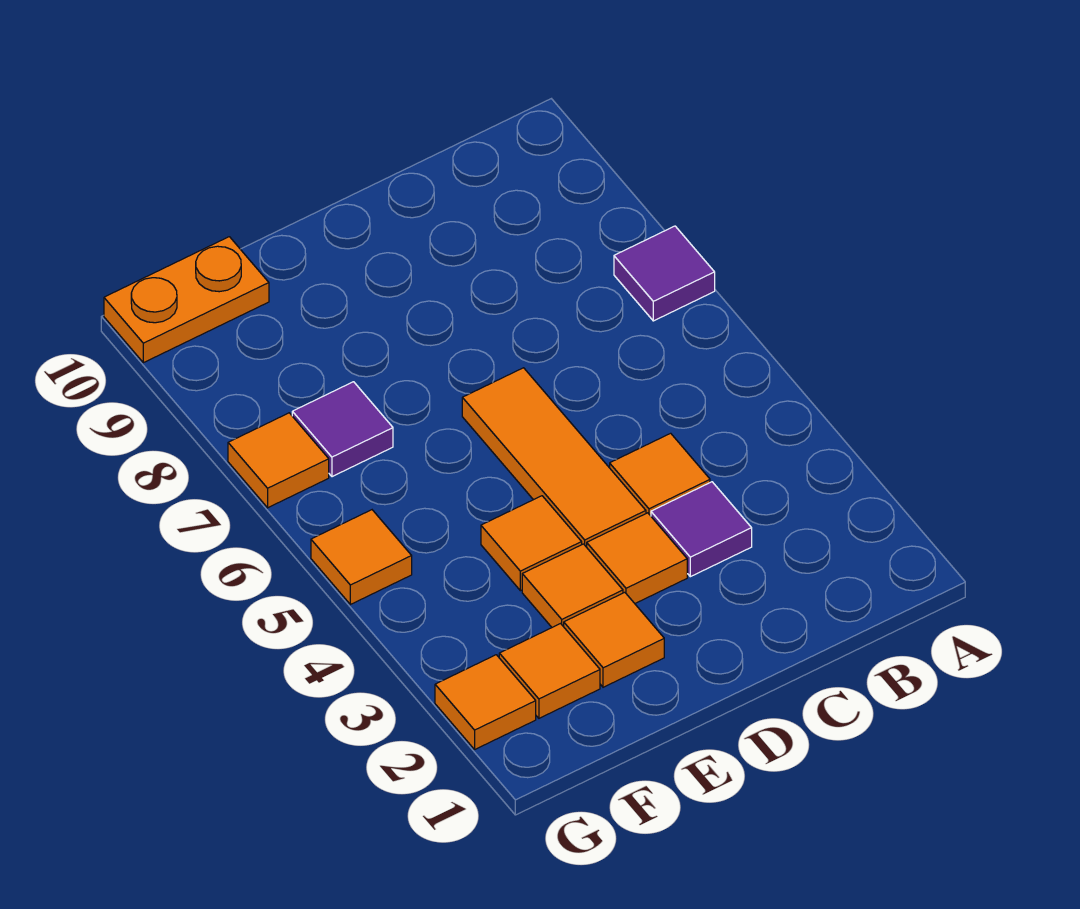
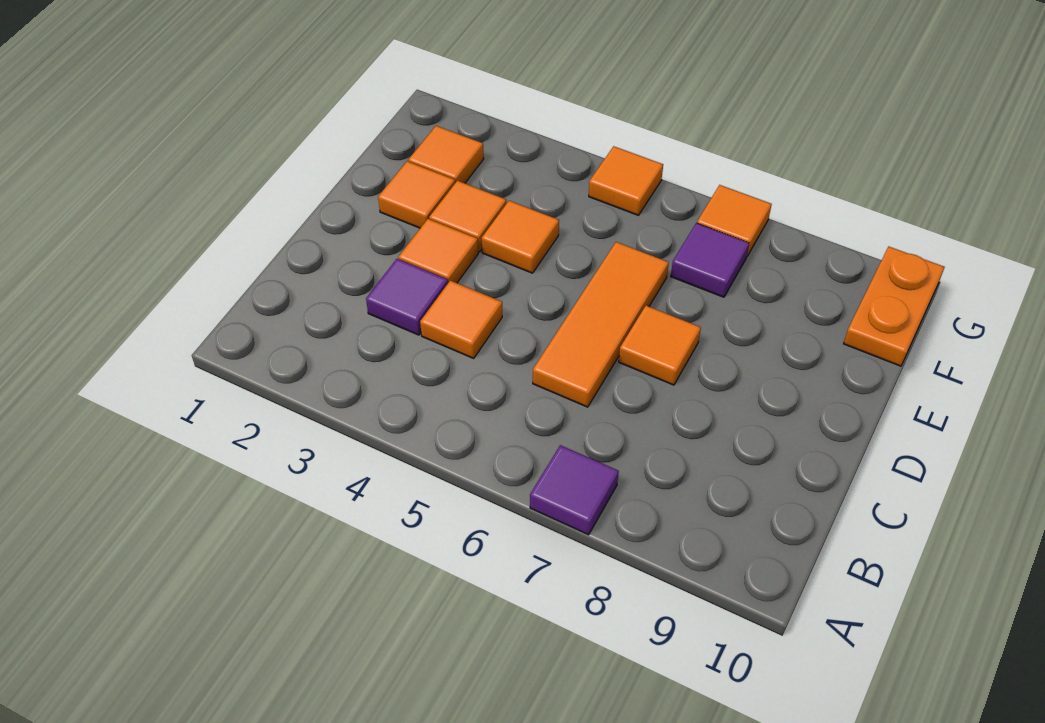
orange 1x3 tile [462,368,646,547] -> orange 1x3 tile turned to [533,242,669,407]
orange 1x1 tile [435,655,536,749] -> orange 1x1 tile moved to [619,306,701,385]

